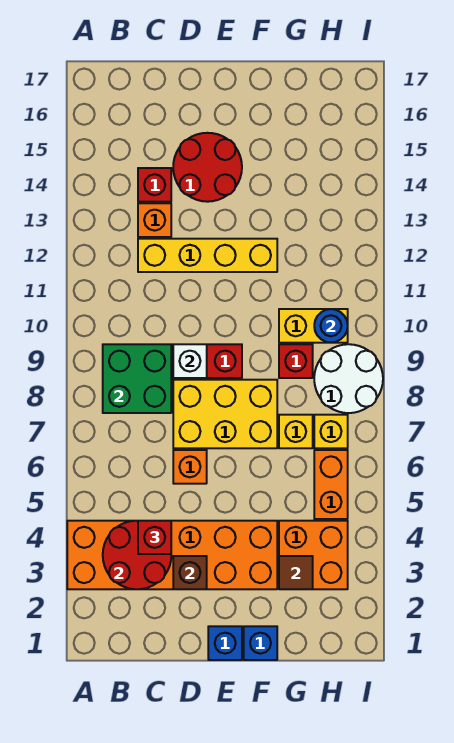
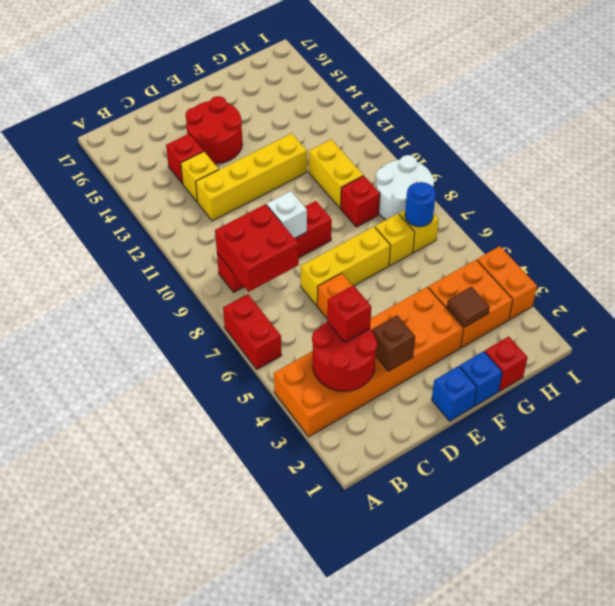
none -> red 1x2 brick [223,294,282,369]
green 2x2 brick [103,344,171,413] -> red 2x2 brick [215,204,299,292]
orange 1x1 brick [138,203,171,237] -> yellow 1x1 brick [181,152,219,202]
yellow 2x3 brick [173,380,277,448] -> yellow 1x3 brick [301,227,390,306]
none -> red 1x1 brick [485,336,528,391]
yellow 1x2 brick [279,309,348,343] -> yellow 1x2 brick turned to [309,139,363,208]
orange 1x2 brick [314,450,348,519] -> orange 1x2 brick moved to [477,246,537,319]
blue 1x1 round brick [314,309,348,343] -> blue 1x1 round brick moved to [405,182,436,227]

